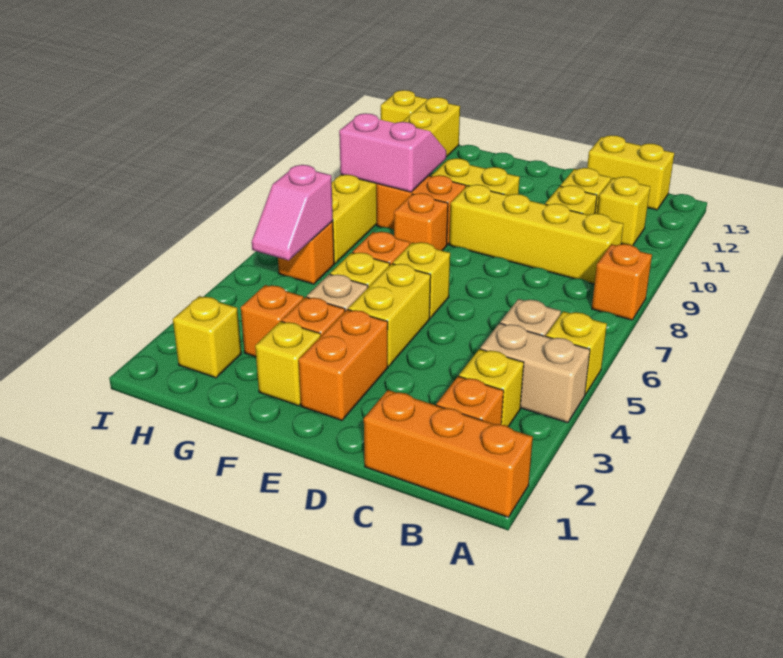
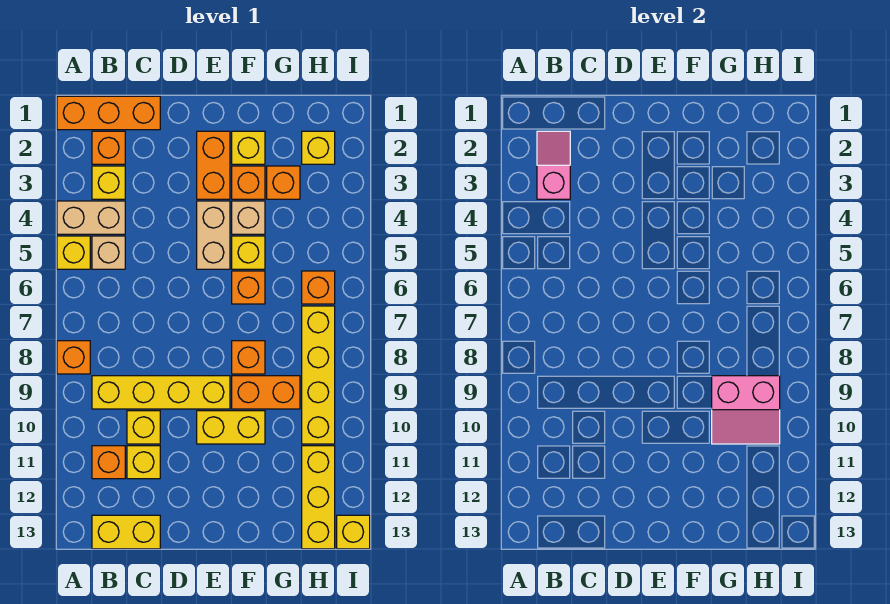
yellow 1x1 brick [598,177,650,246] -> orange 1x1 brick [92,446,125,479]
yellow 1x2 brick [348,264,431,366] -> tan 1x2 brick [197,201,230,269]
yellow 1x1 brick [393,242,450,318] -> none
pink 1x2 slope [252,165,333,260] -> pink 1x2 slope moved to [537,131,570,199]

